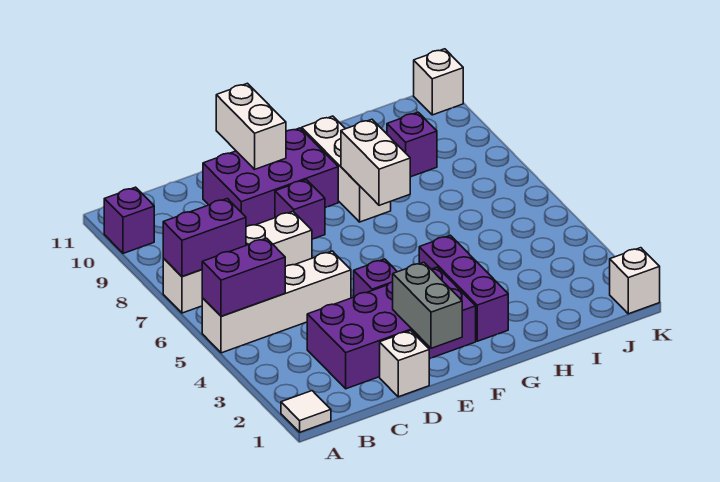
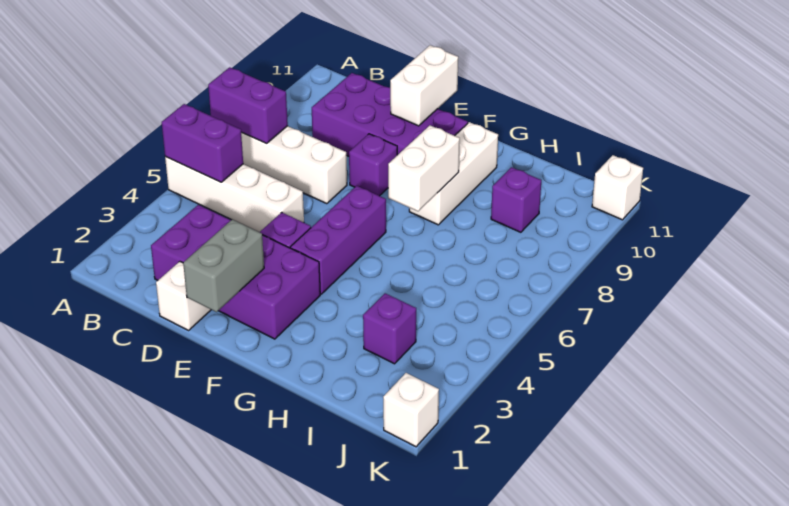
white 1x1 tile [281,391,331,432] -> none
purple 1x1 brick [104,187,154,253] -> purple 1x1 brick moved to [363,293,416,364]
purple 2x3 brick [203,128,338,227] -> purple 2x4 brick [312,73,468,156]
purple 1x3 brick [419,235,508,341] -> purple 1x3 brick moved to [290,186,386,294]

